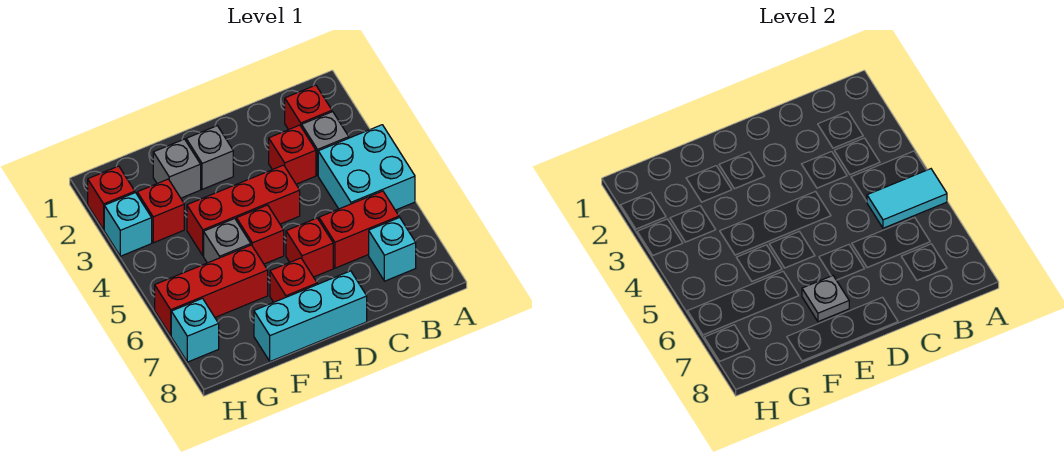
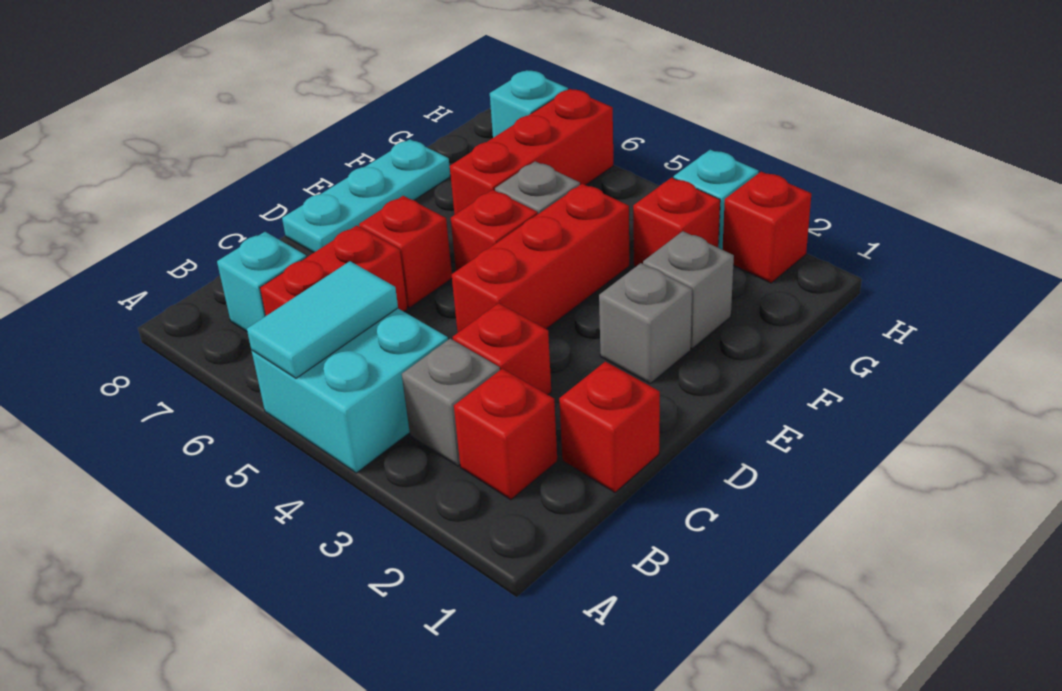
cyan 1x3 brick [254,271,367,361] -> cyan 1x3 plate [282,139,451,253]
red 1x1 brick [270,258,317,302] -> red 1x1 brick moved to [559,362,660,492]
grey 1x1 plate [802,276,849,322] -> none

